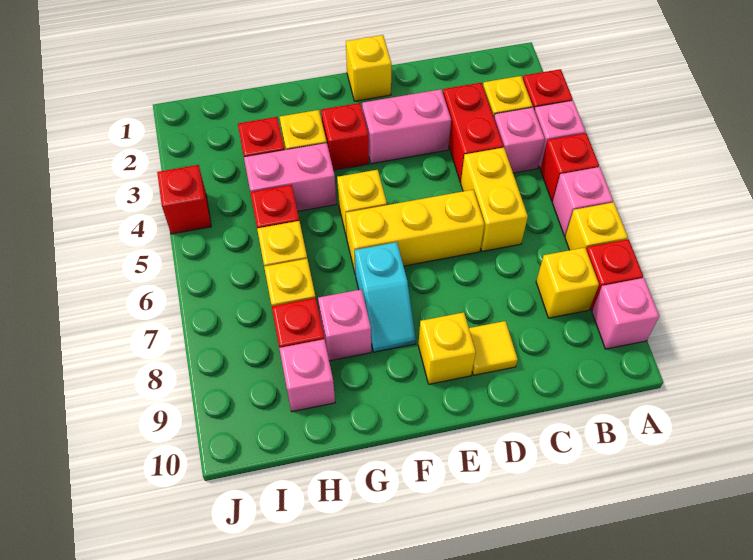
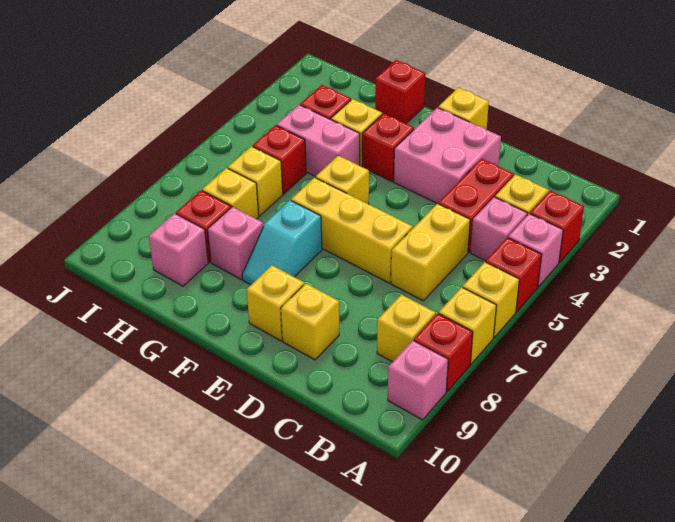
pink 1x1 brick [552,167,613,236] -> yellow 1x1 brick [463,262,519,337]
pink 1x2 brick [362,89,451,164] -> pink 2x2 brick [394,108,501,204]
yellow 1x1 tile [469,321,518,375] -> yellow 1x1 brick [281,284,339,360]
red 1x1 brick [157,165,211,234] -> red 1x1 brick moved to [375,60,425,123]

